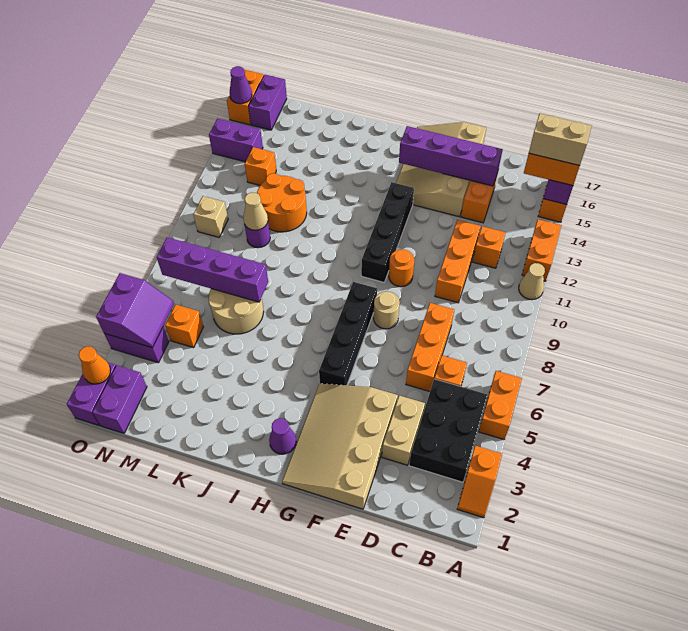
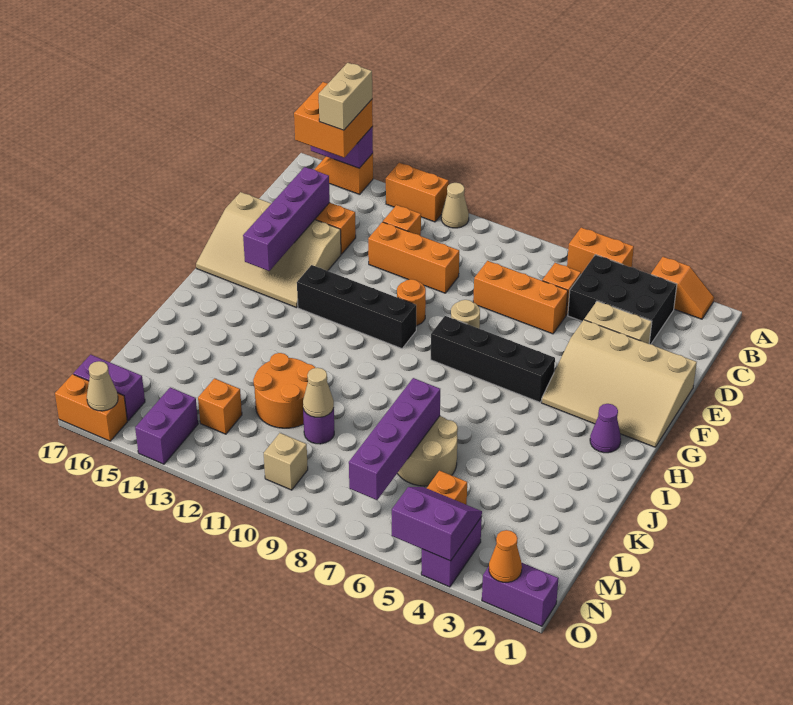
purple 1x2 brick [92,365,147,433] -> none
purple 1x1 cone [230,66,252,104] -> tan 1x1 cone [87,361,118,411]

